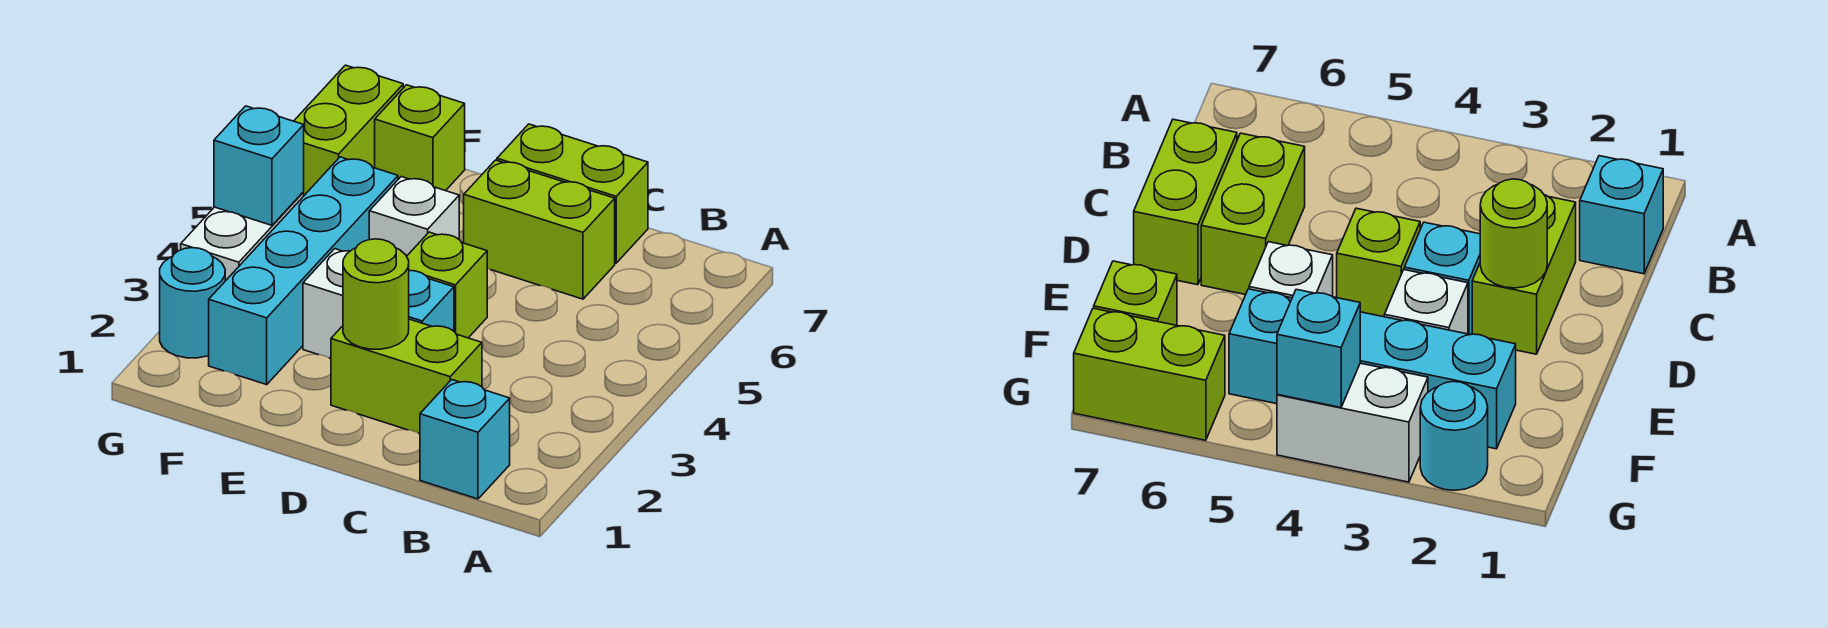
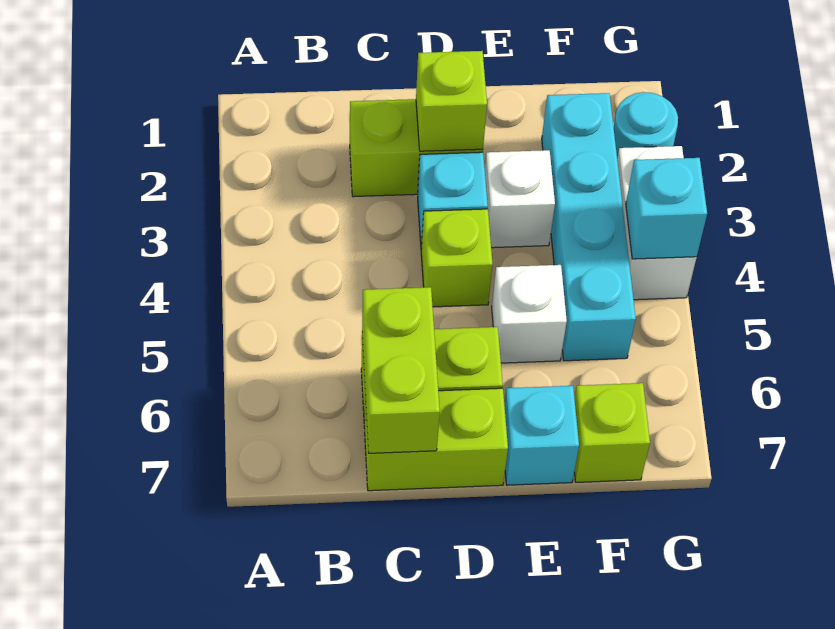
cyan 1x1 brick [420,380,510,499] -> cyan 1x1 brick moved to [504,386,579,485]
lime 1x1 round brick [343,239,409,349] -> lime 1x1 brick [416,51,487,151]
lime 1x2 brick [294,65,403,195] -> lime 1x2 brick moved to [362,287,440,453]

